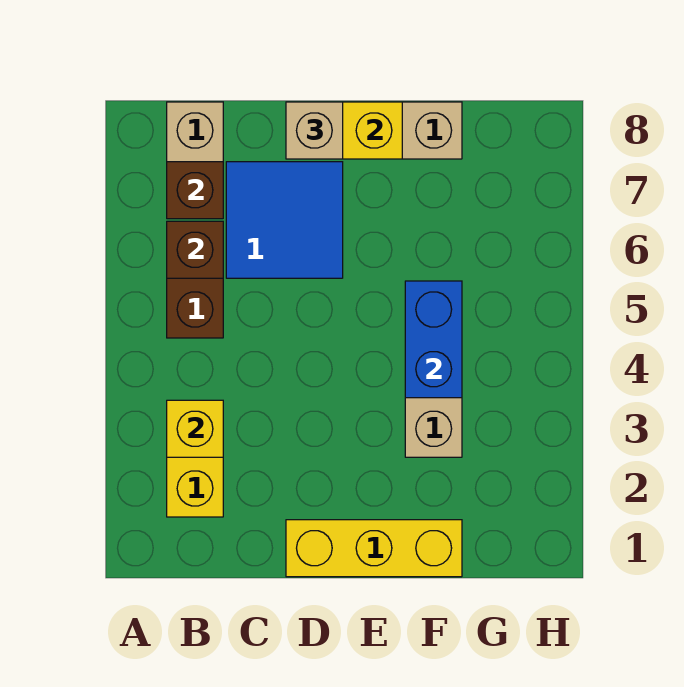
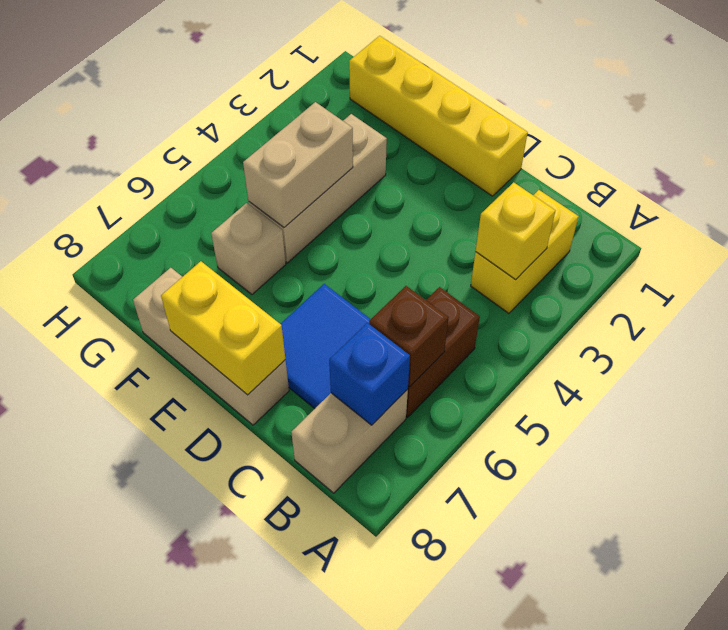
brown 1x1 brick [167,162,223,219] -> blue 1x1 brick [329,323,410,425]
yellow 1x3 brick [286,520,462,577] -> yellow 1x4 brick [349,36,528,196]
tan 1x1 brick [286,102,343,159] -> tan 1x1 brick moved to [211,203,286,294]
blue 1x2 brick [405,281,462,398] -> tan 1x2 brick [243,102,353,227]

